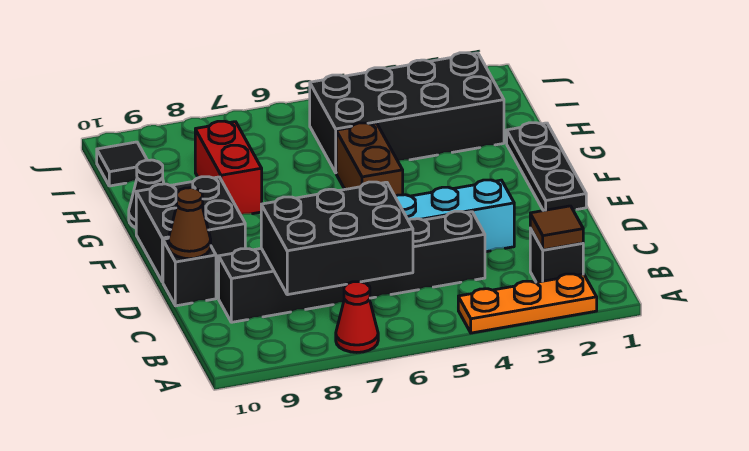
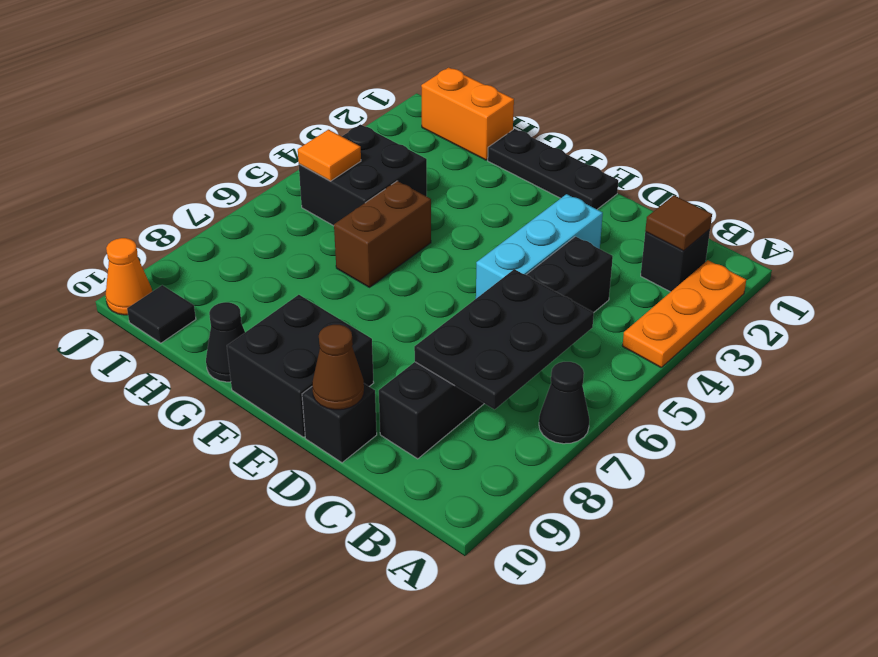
red 1x1 cone [336,282,378,352] -> black 1x1 cone [539,362,589,444]
black 2x3 brick [261,182,413,295] -> black 2x3 plate [414,269,594,409]
brown 1x2 brick [336,123,403,196] -> brown 1x2 brick turned to [334,181,431,287]
red 1x2 brick [195,121,262,215] -> none
none -> orange 1x2 brick [421,67,514,160]
black 2x4 brick [310,53,504,172] -> black 2x2 brick [299,124,427,226]
none -> orange 1x1 tile [298,130,361,181]
none -> orange 1x1 cone [106,238,152,315]

